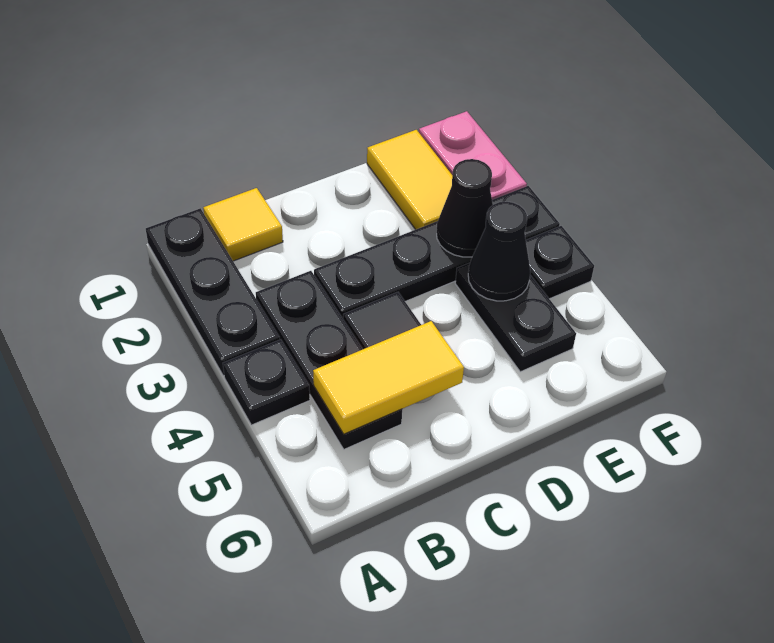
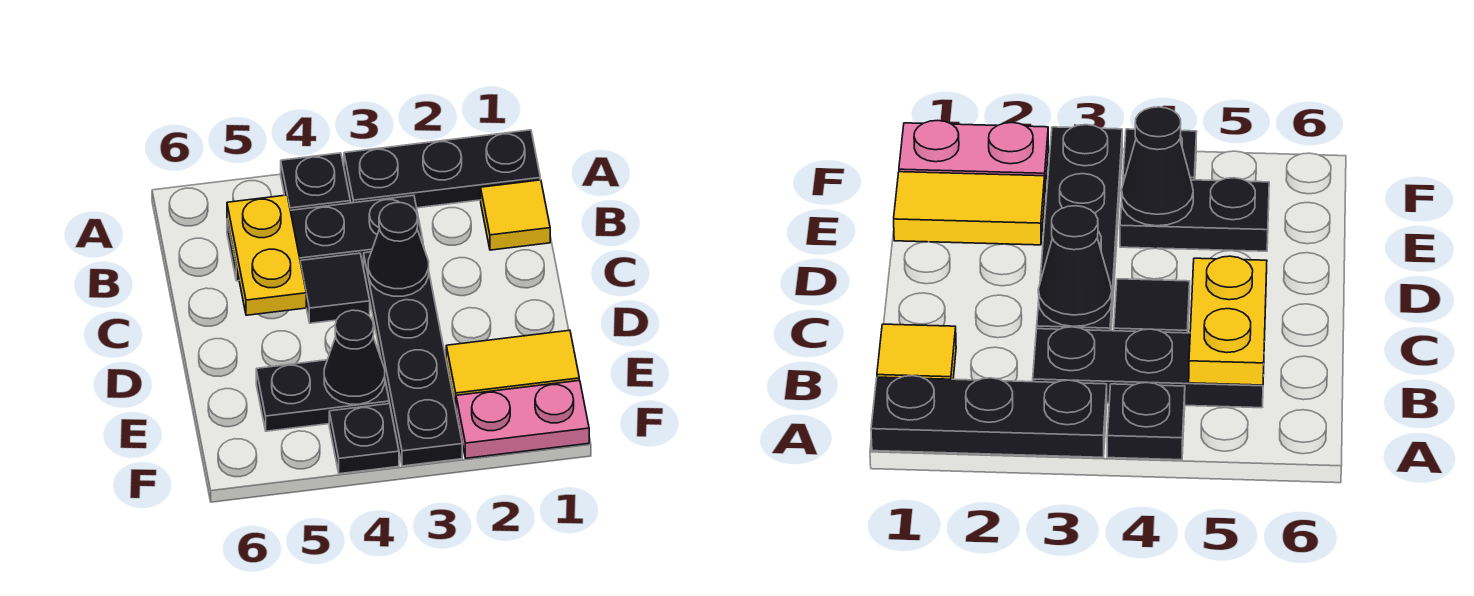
yellow 1x2 tile [313,321,464,434] -> yellow 1x2 plate [227,195,306,315]
black 1x1 cone [437,159,493,257] -> black 1x1 cone moved to [368,203,429,296]

